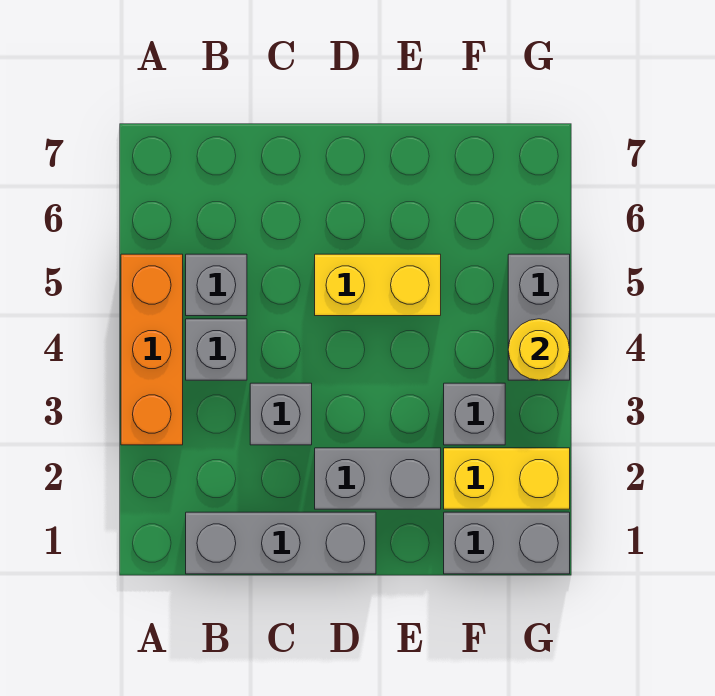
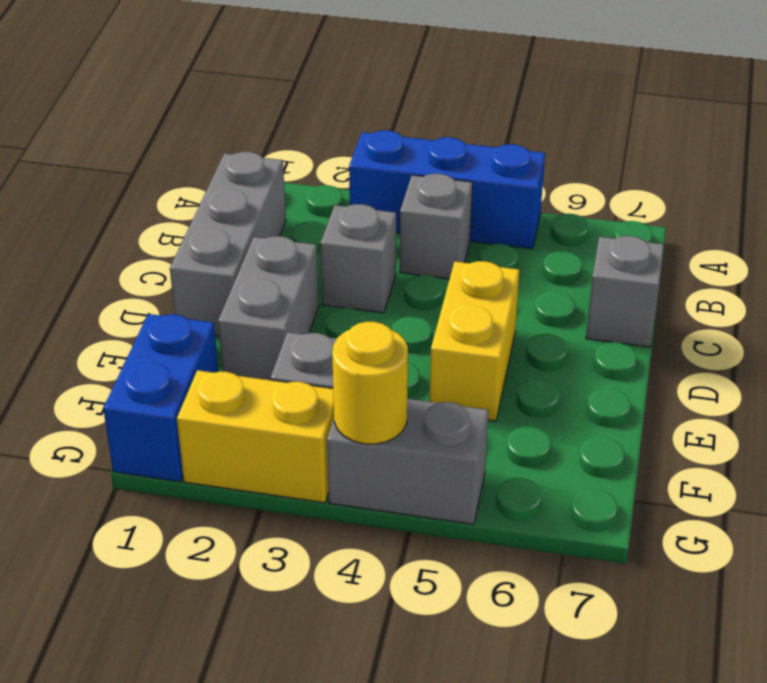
orange 1x3 brick [121,254,183,445] -> blue 1x3 brick [349,130,545,249]
grey 1x1 brick [186,254,247,316] -> grey 1x1 brick moved to [586,236,664,347]
grey 1x2 brick [444,512,570,574] -> blue 1x2 brick [103,314,218,482]
yellow 1x2 brick [444,448,570,509] -> yellow 1x2 brick turned to [177,370,334,503]

